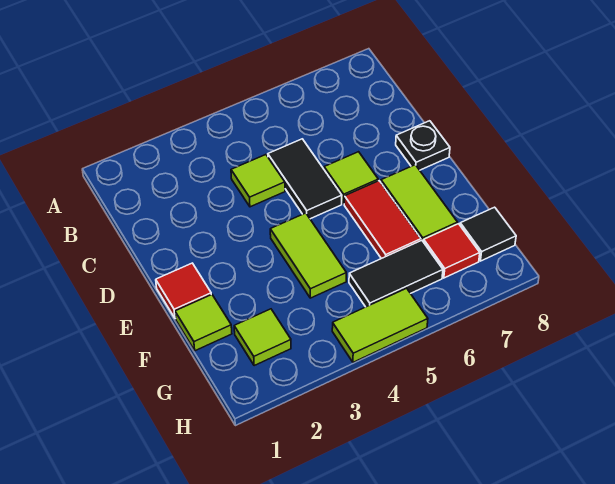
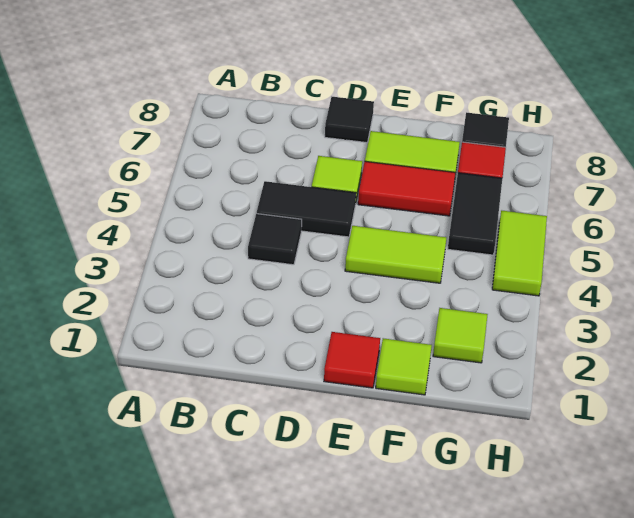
lime 1x1 tile [231,155,285,207] -> black 1x1 tile [248,214,302,265]
black 1x1 plate [396,121,450,170] -> black 1x1 tile [325,97,374,143]

